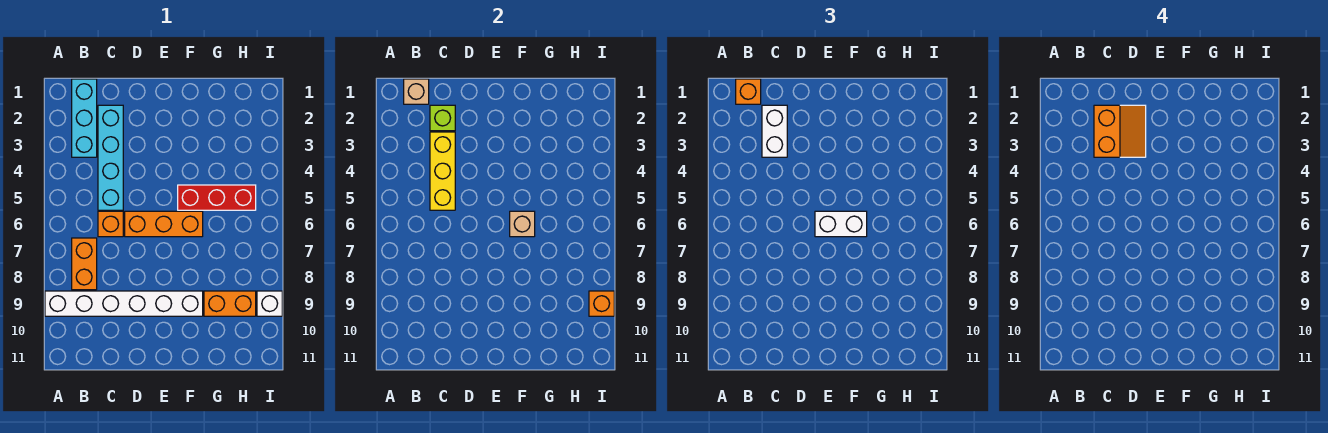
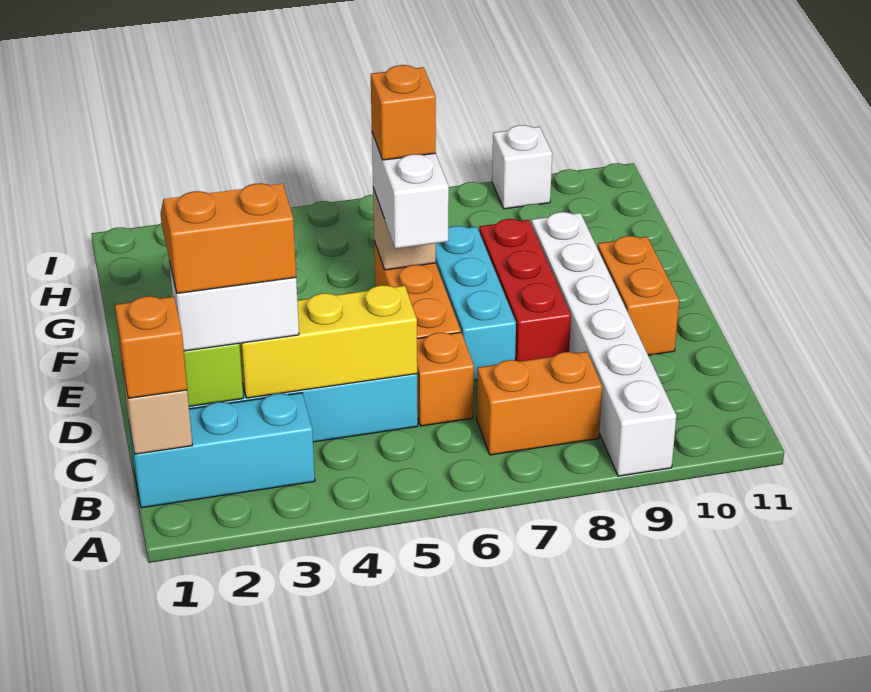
none -> cyan 1x3 brick [436,226,516,380]
red 1x3 brick [178,185,256,210] -> red 1x3 brick moved to [479,219,571,361]
orange 1x2 brick [204,291,256,316] -> orange 1x2 brick moved to [597,236,679,355]
orange 1x1 brick [589,291,614,316] -> orange 1x1 brick moved to [371,65,436,160]

